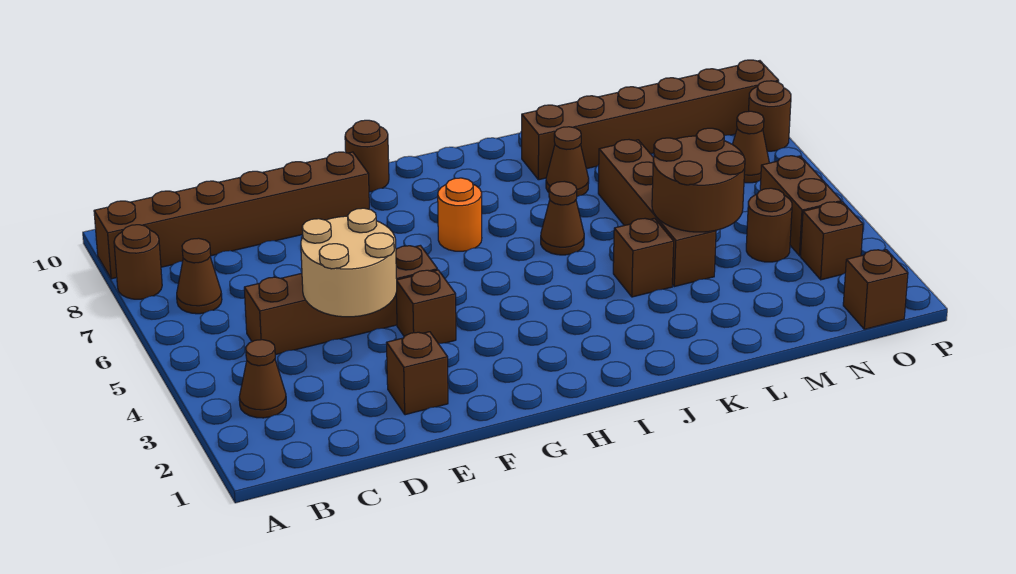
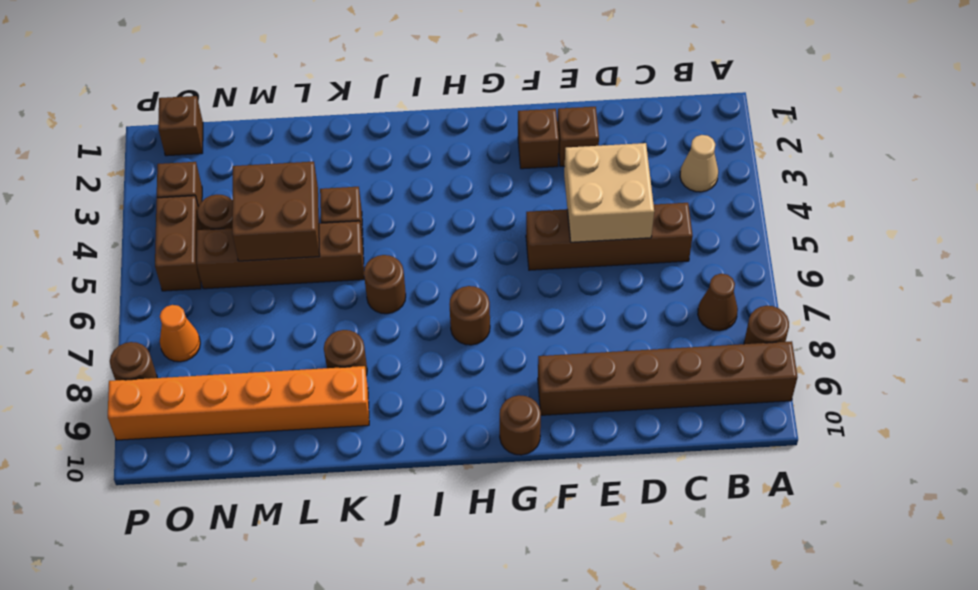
brown 1x1 cone [239,340,286,418] -> tan 1x1 cone [680,135,718,192]
tan 2x2 round brick [301,208,397,317] -> tan 2x2 brick [564,143,654,242]
brown 1x1 brick [396,270,456,344] -> brown 1x1 brick moved to [518,109,559,169]
orange 1x1 round brick [438,178,482,251] -> brown 1x1 round brick [449,286,490,345]
brown 1x1 cone [541,181,584,255] -> brown 1x1 round brick [364,255,406,314]
brown 1x1 cone [546,127,589,196] -> brown 1x1 round brick [324,330,367,376]
brown 1x6 brick [522,60,779,180] -> orange 1x6 brick [108,366,369,440]
brown 1x4 brick [598,140,716,287] -> brown 1x4 brick turned to [197,221,364,289]
brown 2x2 round brick [652,128,745,232] -> brown 2x2 brick [232,161,320,261]
brown 1x1 cone [733,111,769,183] -> orange 1x1 cone [160,305,200,362]

